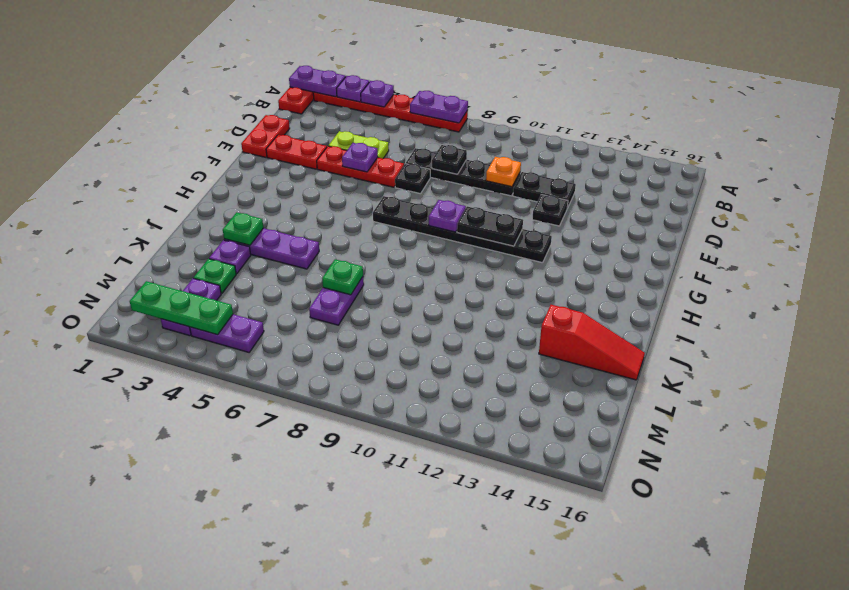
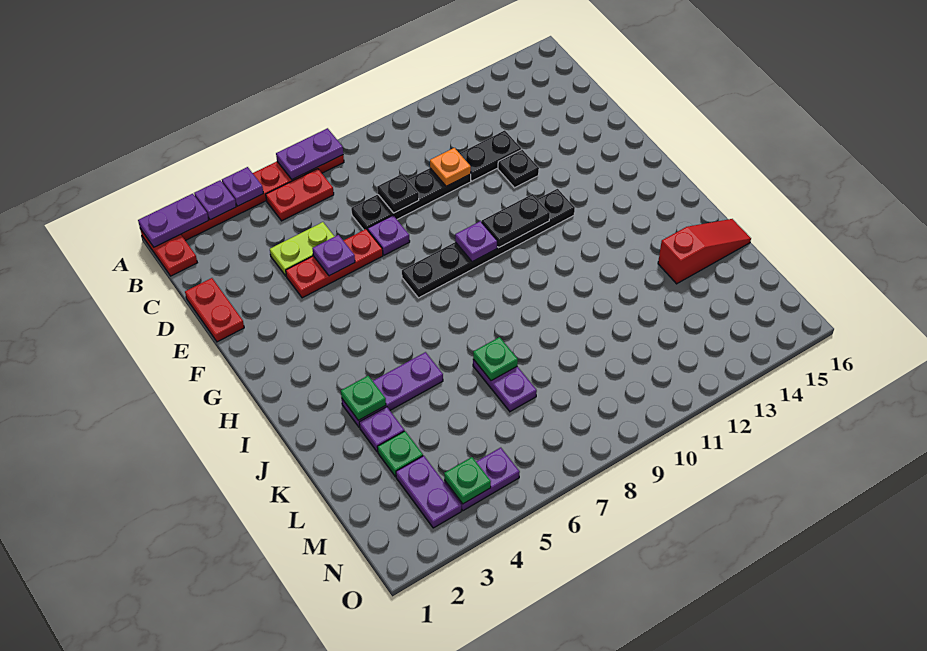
red 1x2 plate [266,135,327,169] -> red 1x2 plate moved to [266,169,334,221]
black 1x1 plate [395,164,430,194] -> purple 1x1 plate [368,215,410,255]
green 1x3 plate [130,281,233,335] -> green 1x1 plate [444,457,491,504]

